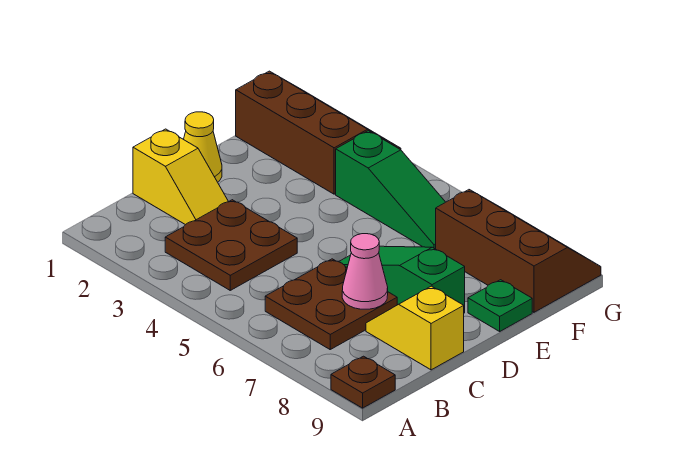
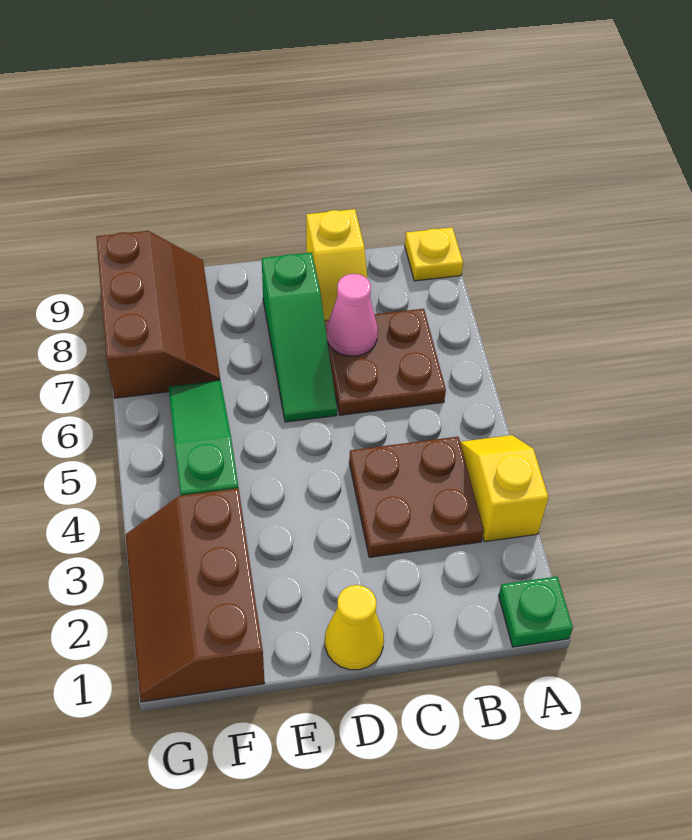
brown 1x1 plate [331,356,395,408] -> yellow 1x1 plate [405,227,463,281]
yellow 1x2 slope [133,129,228,225] -> yellow 1x2 slope moved to [460,435,548,542]
green 1x1 plate [468,280,532,331] -> green 1x1 plate moved to [499,577,573,647]
brown 2x3 slope [436,190,601,312] -> brown 2x3 slope turned to [96,231,220,398]

